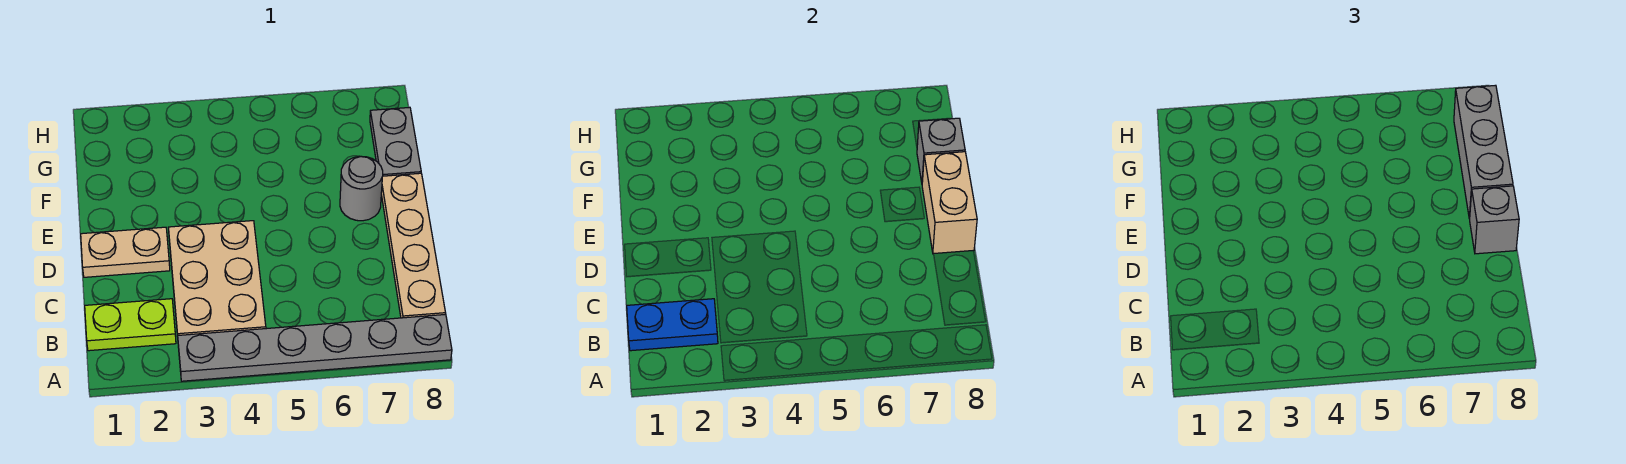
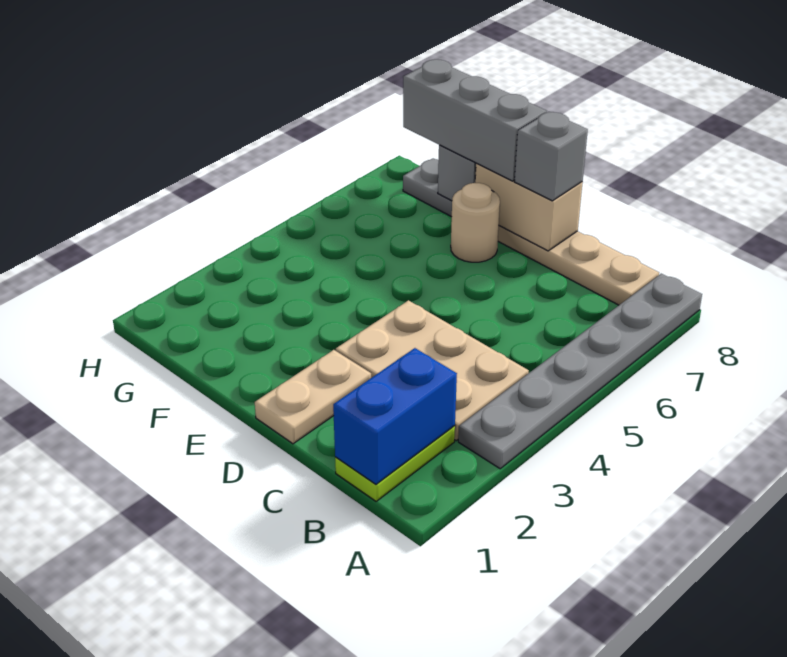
blue 1x2 plate [627,299,718,351] -> blue 1x2 brick [333,348,457,484]
grey 1x1 round brick [340,156,383,221] -> tan 1x1 round brick [451,183,500,262]

